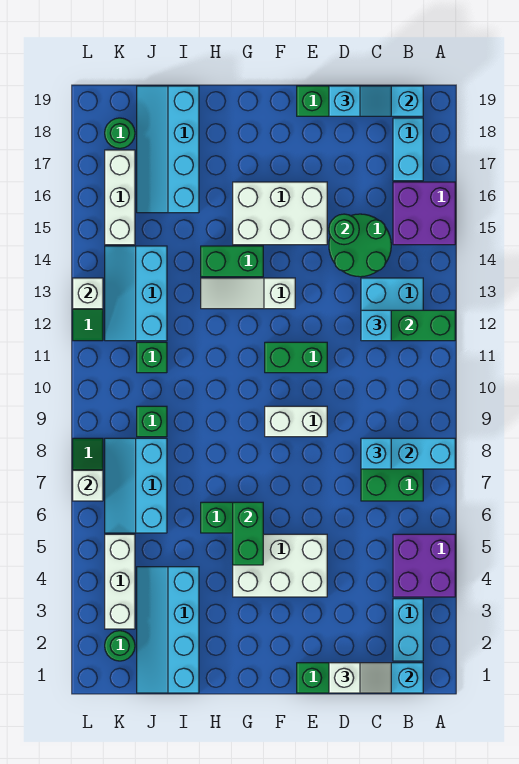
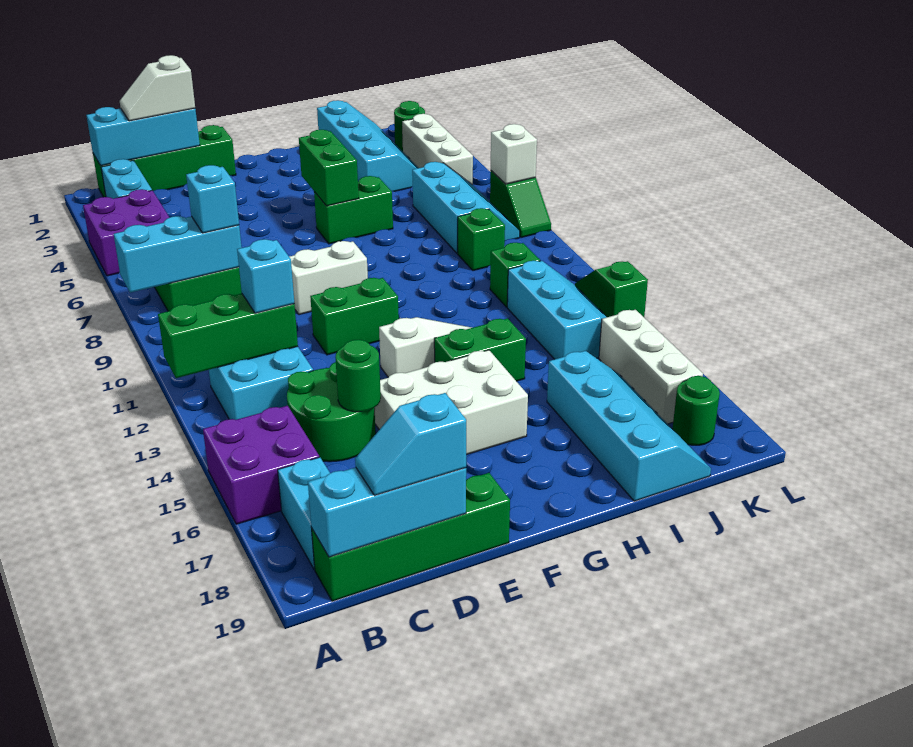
white 2x3 brick [233,534,327,597] -> none
white 1x1 brick [73,278,103,309] -> none

